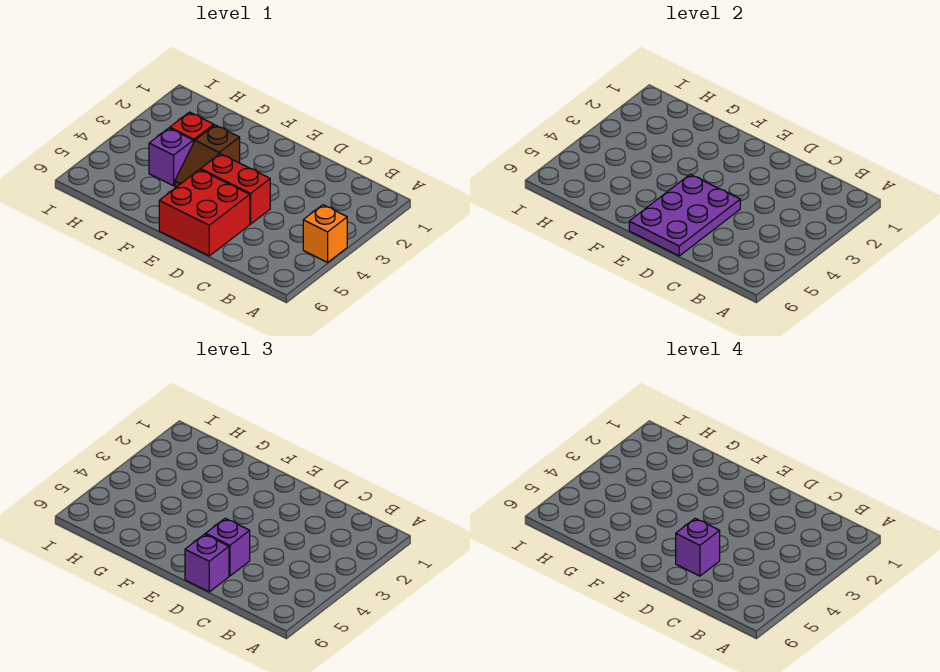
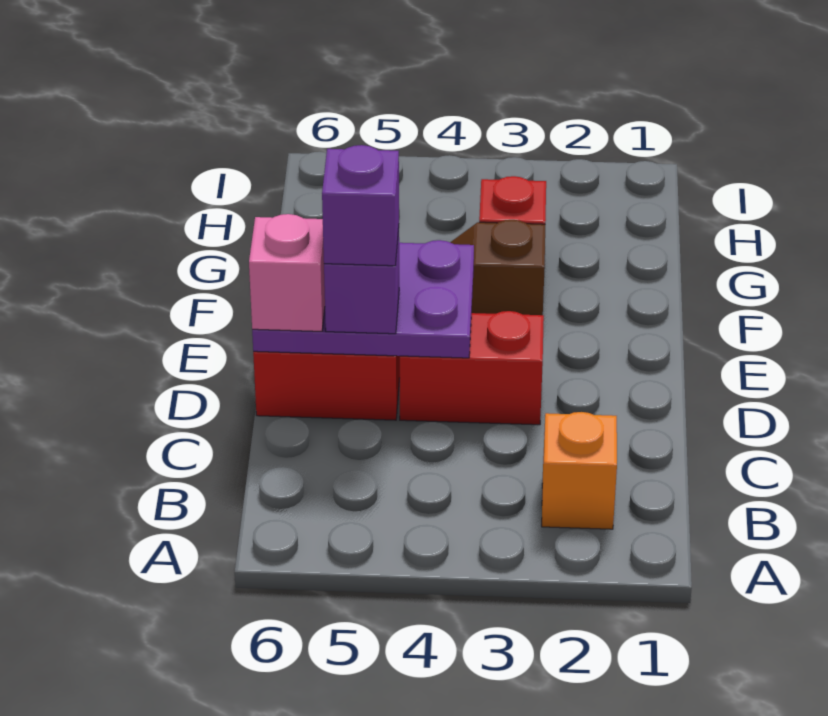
orange 1x1 brick [303,205,347,262] -> orange 1x1 brick moved to [542,412,617,529]
red 1x2 brick [200,154,270,224] -> red 1x2 brick turned to [400,311,544,425]
purple 1x1 brick [185,534,229,592] -> pink 1x1 brick [249,214,325,331]
purple 1x1 brick [149,128,193,186] -> none

